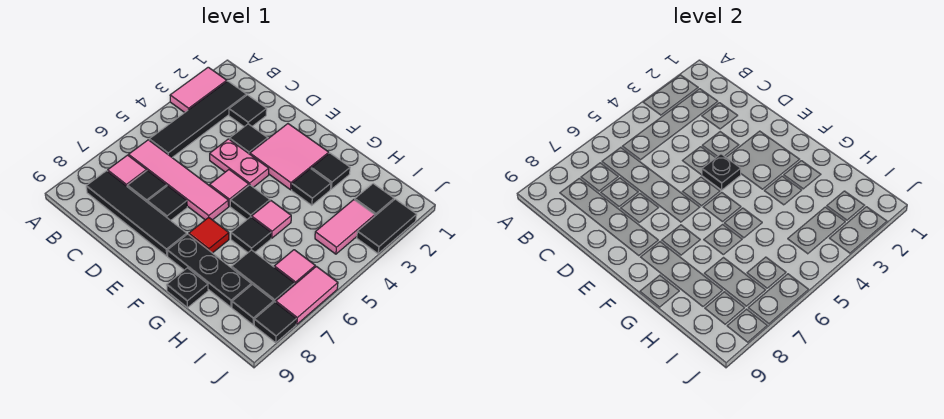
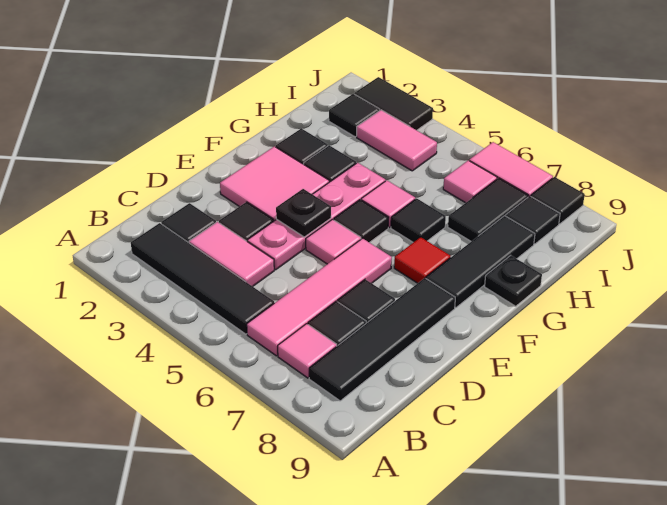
pink 1x2 tile [170,67,227,113] -> pink 1x2 tile moved to [189,222,274,286]
pink 1x2 plate [210,139,269,187] -> pink 1x4 plate [247,163,385,270]
black 1x3 plate [167,234,251,307] -> black 1x3 tile [426,216,535,308]

